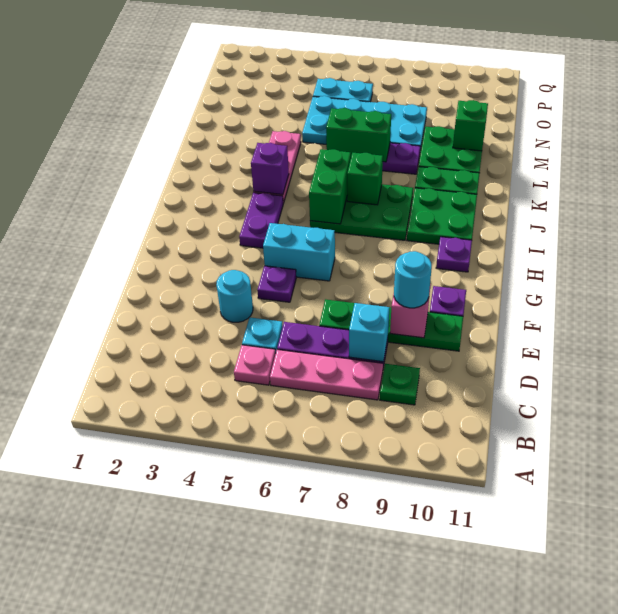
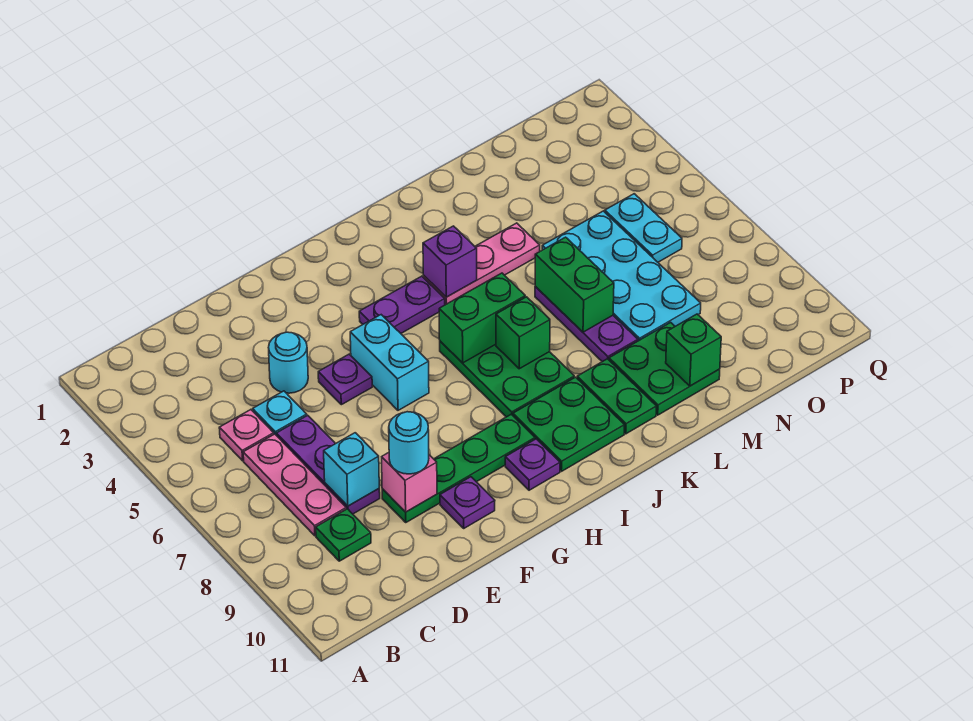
green 1x4 plate [319,299,463,351] -> green 1x4 plate turned to [382,414,535,522]

